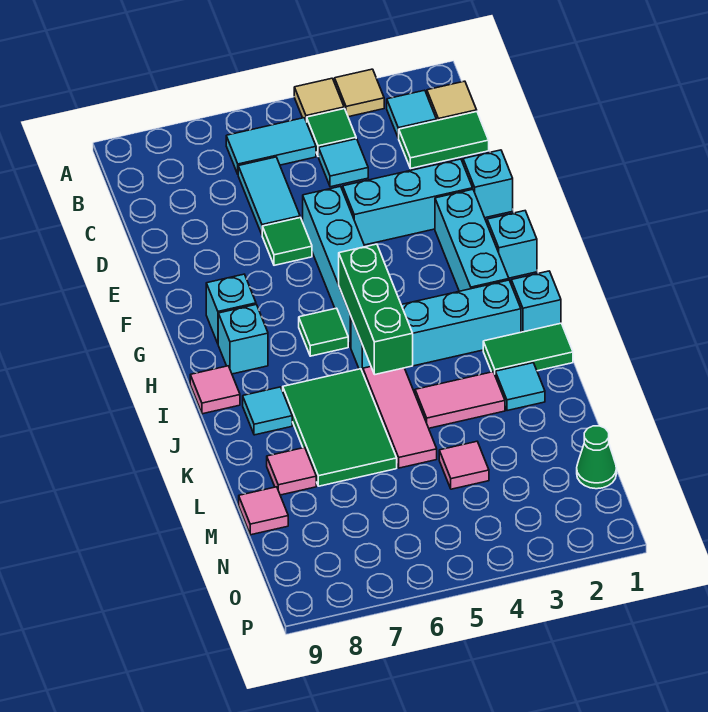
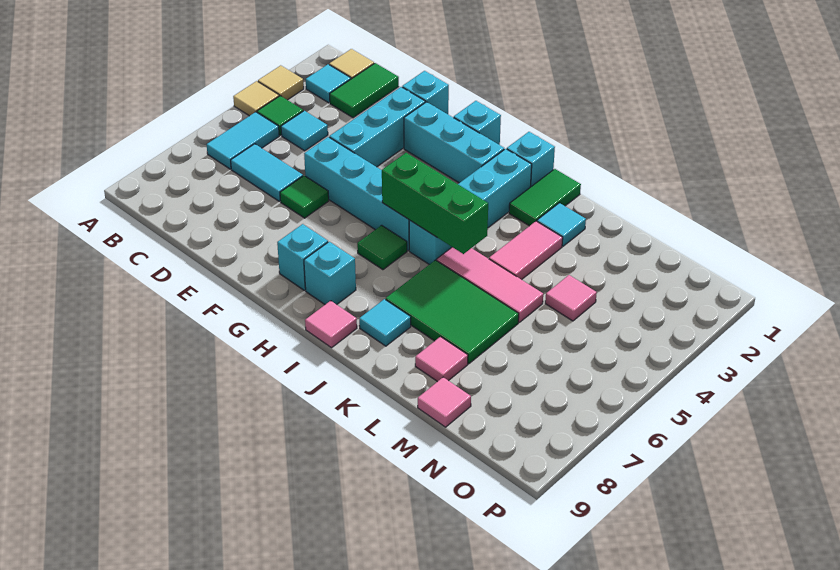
green 1x1 cone [577,426,617,489] -> none

